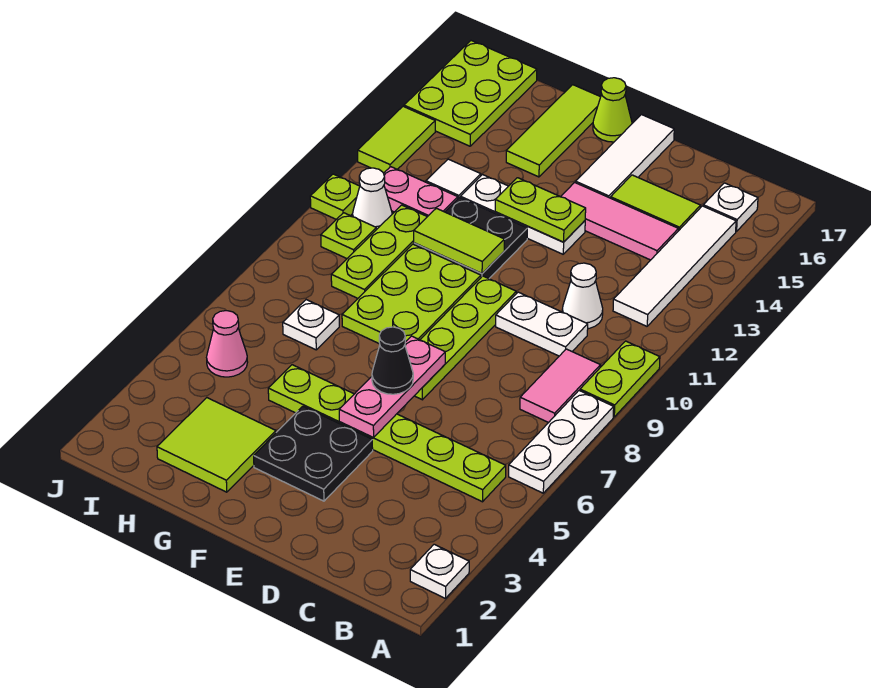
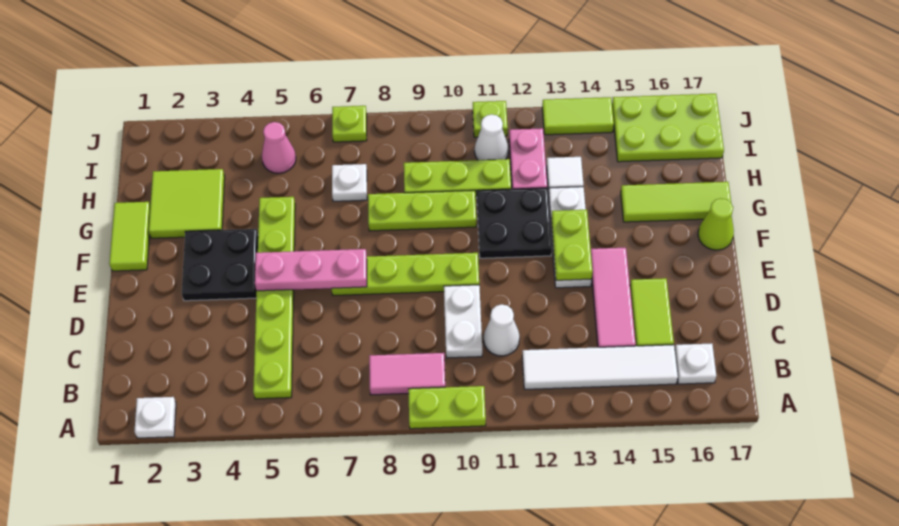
white 1x3 plate [509,391,614,493] -> none
black 1x1 cone [372,327,413,394] -> none
white 1x3 tile [576,115,674,198] -> none
lime 2x3 plate [342,244,481,344] -> lime 1x3 plate [368,190,476,231]
lime 1x2 tile [414,208,504,274] -> lime 1x2 tile moved to [109,202,150,271]
lime 1x1 plate [321,213,376,258] -> lime 1x1 plate moved to [332,106,367,142]

